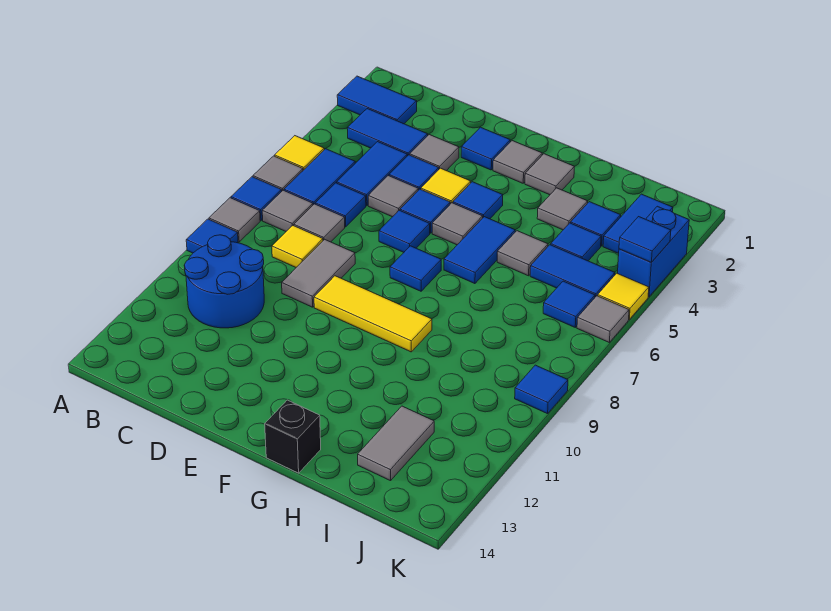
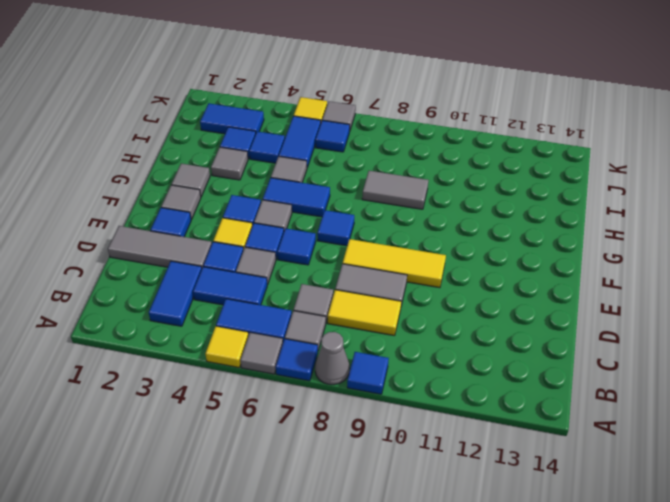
blue 1x2 tile [337,76,417,124] -> none
grey 1x1 tile [209,198,260,242] -> grey 1x1 cone [315,332,350,385]
blue 2x2 round brick [184,235,264,328] -> none
blue 1x1 tile [315,183,366,227] -> none
yellow 1x1 tile [272,225,323,267] -> yellow 1x2 tile [328,290,401,336]
grey 1x1 tile [410,135,459,171] -> grey 1x3 tile [108,226,212,268]
yellow 1x3 tile [314,276,432,352] -> yellow 1x3 tile turned to [343,239,446,288]
black 1x1 brick [265,400,321,473] -> none
grey 1x2 tile [358,406,434,481] -> grey 1x2 tile moved to [362,171,428,209]
blue 1x2 brick [618,206,689,297] -> none
blue 1x1 tile [619,217,671,262] -> none
blue 1x1 tile [515,365,568,414] -> none

